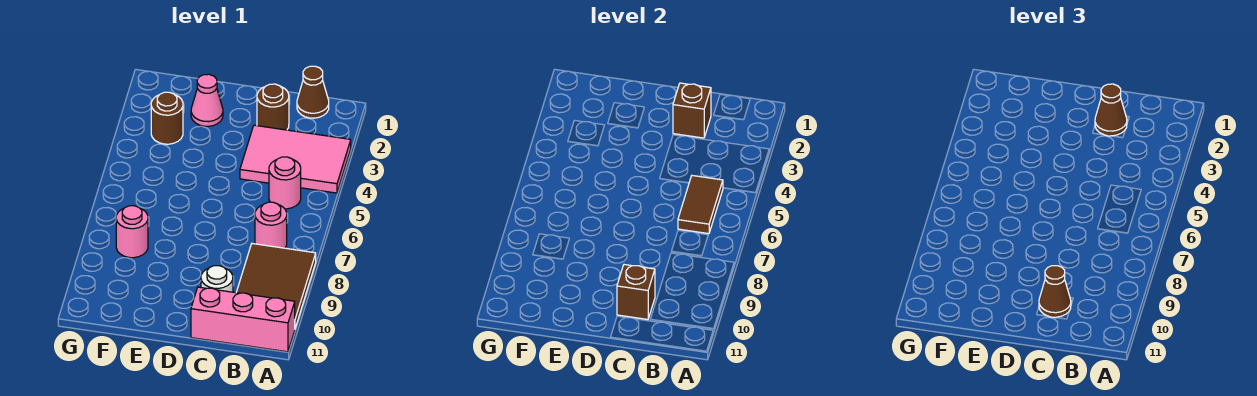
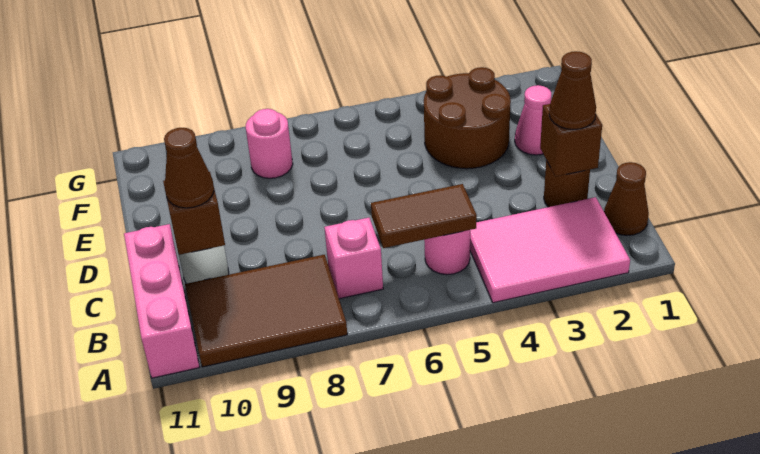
pink 2x3 tile [240,125,351,193] -> pink 2x3 tile turned to [470,197,630,303]
pink 1x1 round brick [255,202,287,248] -> pink 1x1 brick [324,218,383,299]
brown 1x1 round brick [151,92,183,144] -> brown 2x2 round brick [424,67,511,169]

